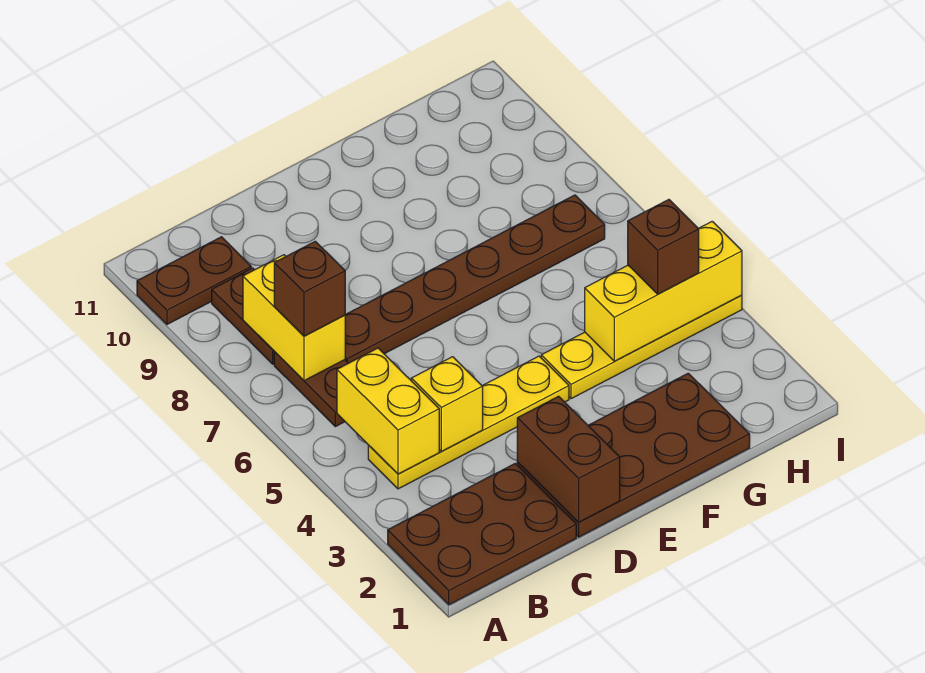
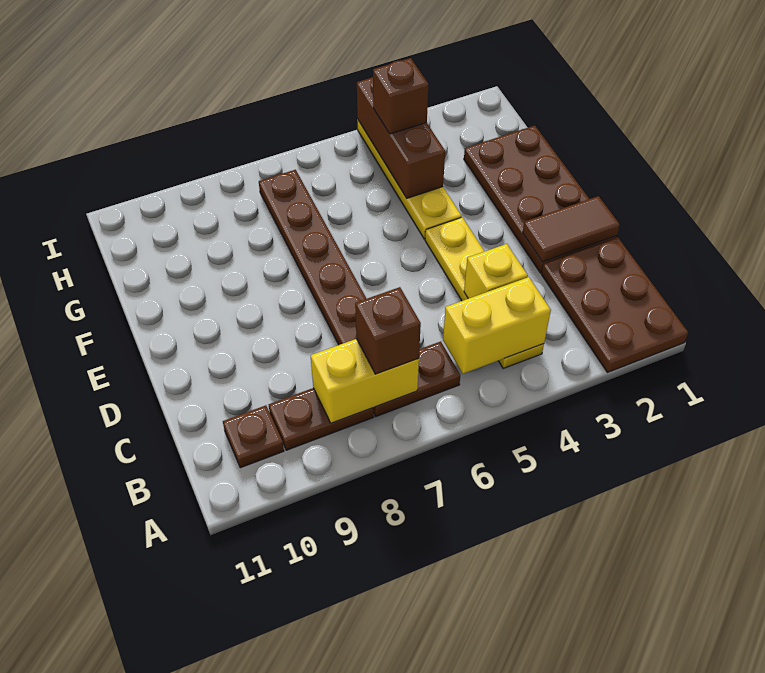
brown 1x2 plate [137,237,251,324] -> brown 1x1 plate [223,405,284,468]
brown 1x2 brick [517,396,620,522] -> brown 1x2 tile [523,196,620,262]
yellow 1x3 brick [585,221,742,361] -> brown 1x3 brick [357,77,445,198]

